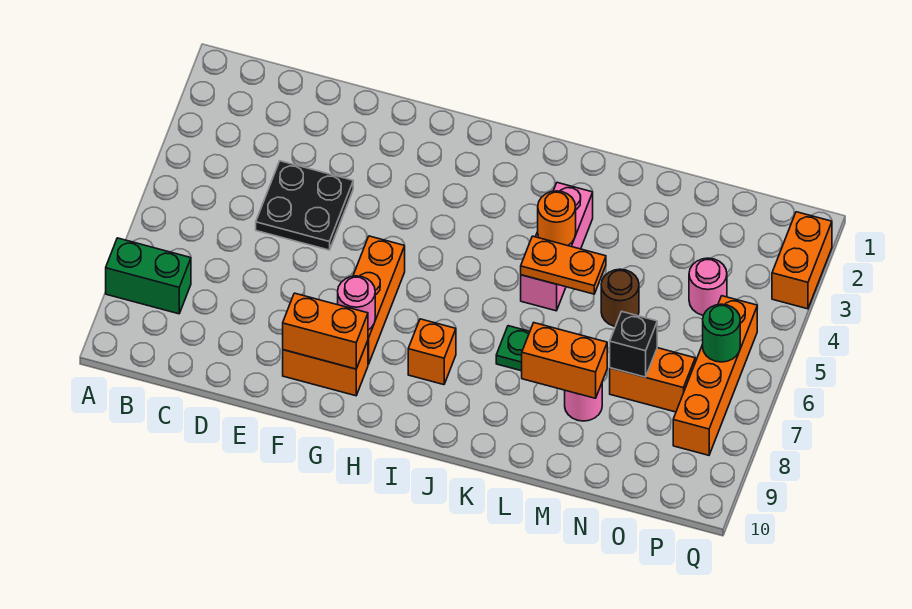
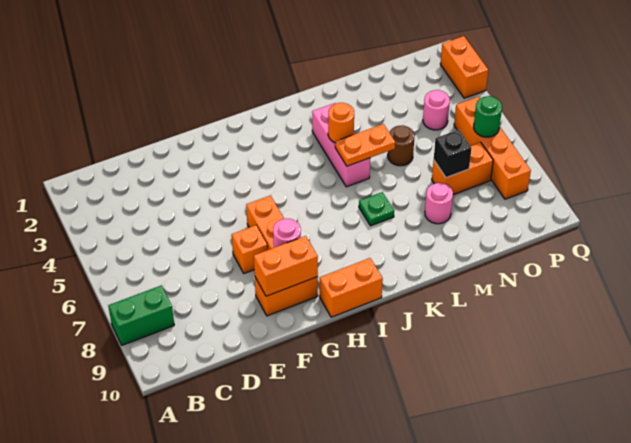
black 2x2 plate [256,161,353,250] -> none
orange 1x1 brick [408,319,456,385] -> orange 1x1 brick moved to [232,225,268,273]
orange 1x2 brick [522,323,607,398] -> orange 1x2 brick moved to [320,258,383,317]

